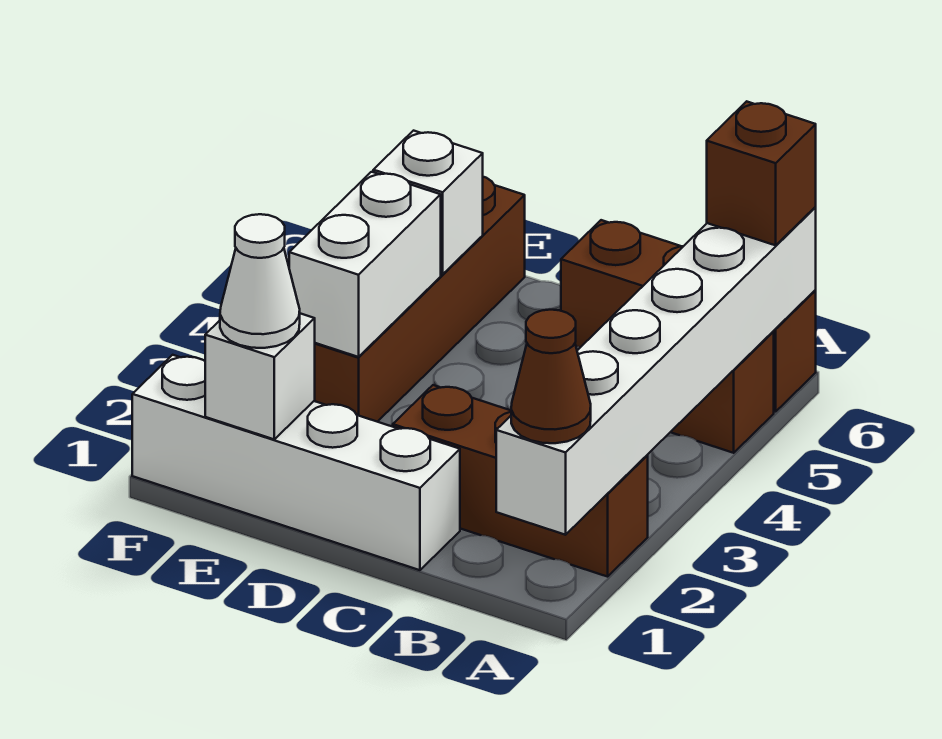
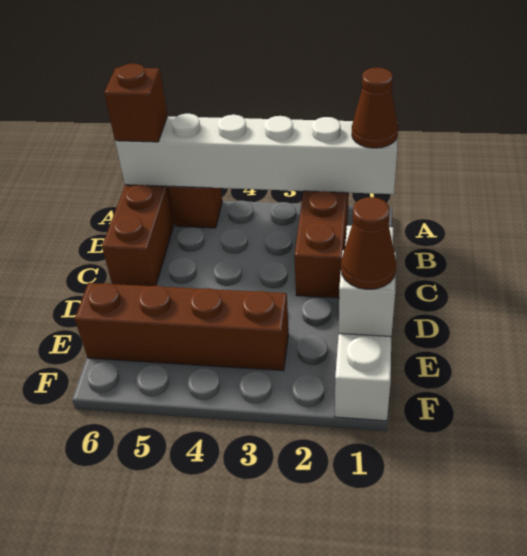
white 1x1 cone [220,214,300,348] -> brown 1x1 cone [341,197,396,289]
white 1x2 brick [289,172,441,357] -> none
white 1x1 brick [373,131,483,274] -> none

